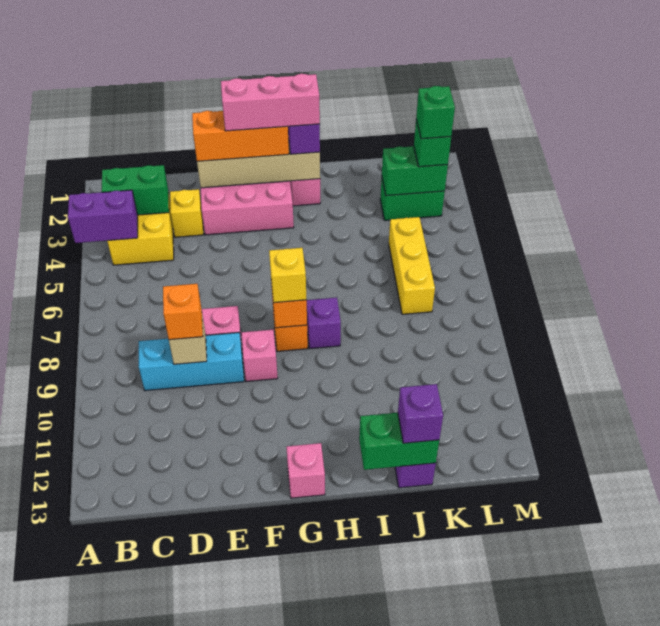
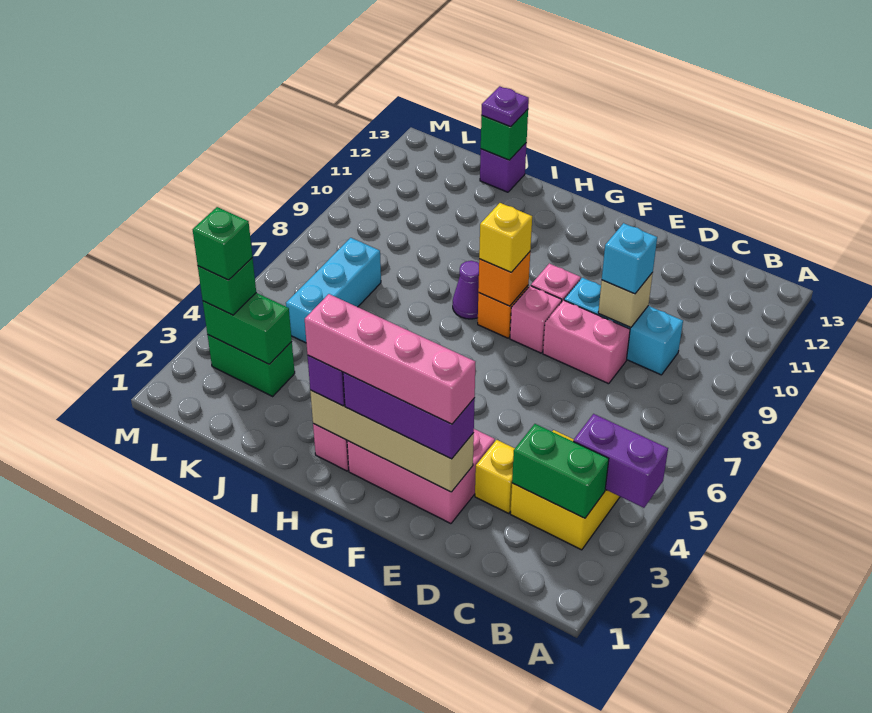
orange 1x1 brick [163,284,203,340] -> cyan 1x1 brick [602,223,657,294]
orange 1x3 brick [192,111,289,161] -> purple 1x3 brick [343,372,475,459]
pink 1x3 brick [221,74,320,131] -> pink 1x4 brick [305,294,475,424]
pink 1x1 brick [286,443,325,498] -> pink 1x1 brick moved to [510,286,562,353]
purple 1x1 brick [307,298,341,349] -> purple 1x1 cone [453,261,479,319]
green 1x2 brick [359,413,439,470] -> green 1x1 brick [481,109,528,160]
purple 1x1 brick [398,384,443,443] -> purple 1x1 plate [481,86,529,127]
yellow 1x3 brick [389,217,435,314] -> cyan 1x3 brick [286,238,381,343]

